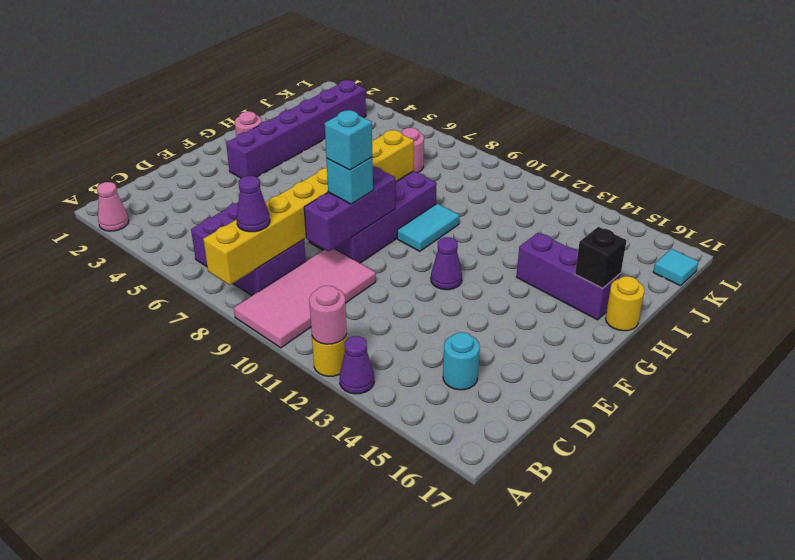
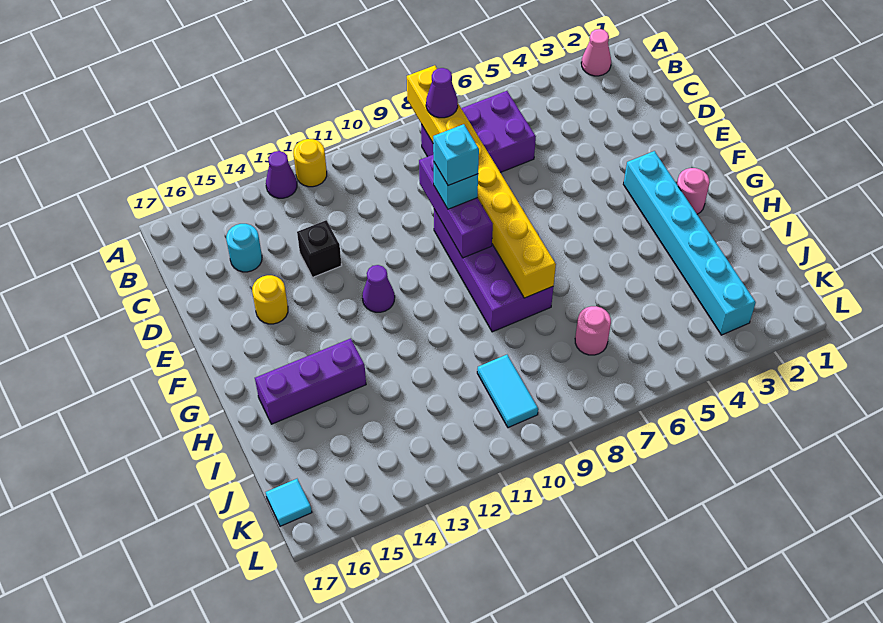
pink 2x4 tile [234,249,376,348] -> none
pink 1x1 round brick [309,286,347,344] -> none
purple 1x6 brick [226,80,366,178] -> cyan 1x6 brick [623,151,756,335]
cyan 1x2 tile [397,204,459,251] -> cyan 1x2 tile moved to [477,355,538,428]
black 1x1 brick [575,227,627,288] -> black 1x1 brick moved to [297,220,342,277]
yellow 1x1 round brick [605,276,644,331] -> yellow 1x1 round brick moved to [252,275,288,324]

